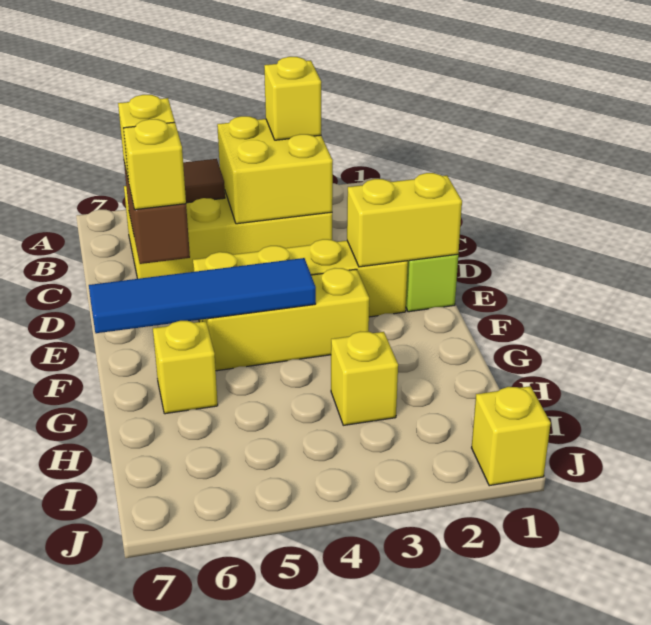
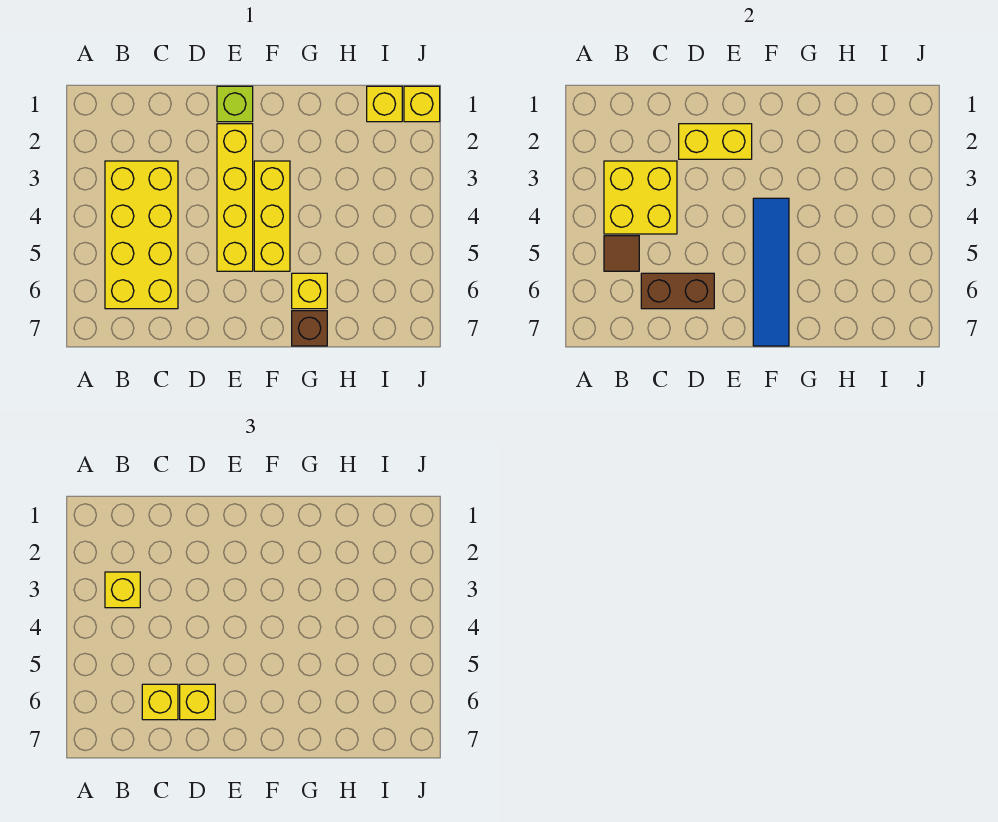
yellow 1x2 brick [347,173,462,267] -> yellow 1x2 brick turned to [679,124,752,159]
none -> brown 1x1 brick [292,311,327,346]
yellow 1x1 brick [331,332,398,425] -> yellow 1x1 brick moved to [367,86,402,122]

